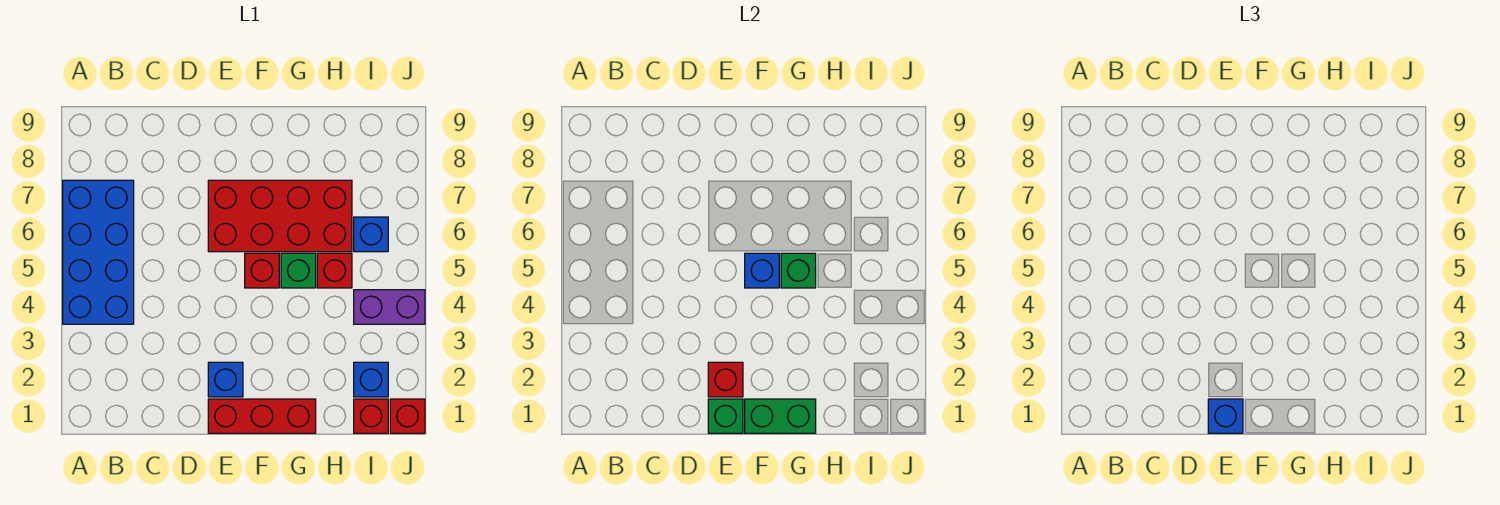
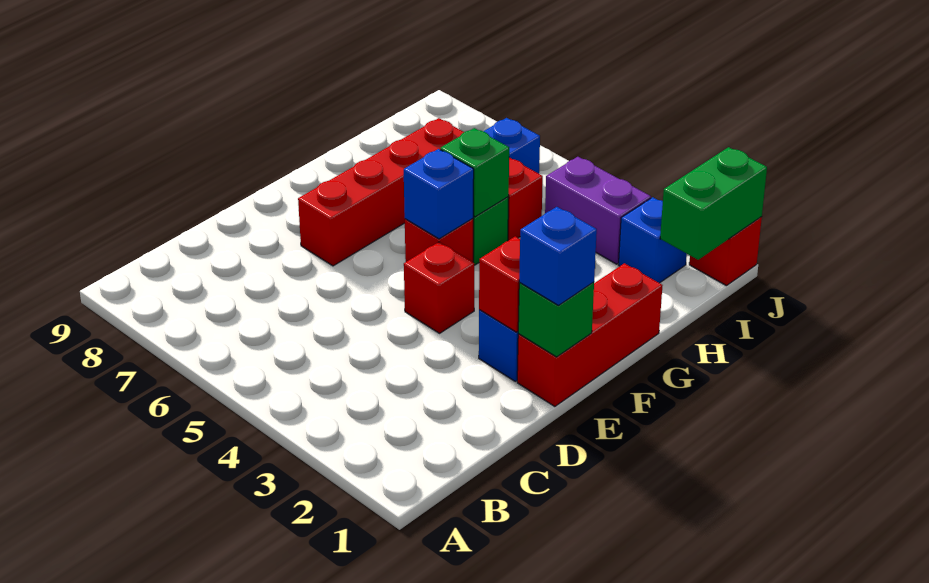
blue 2x4 brick [63,180,134,324] -> none
red 2x4 brick [208,180,352,252] -> red 1x4 brick [298,118,464,266]
green 1x2 brick [745,399,816,433] -> green 1x2 brick moved to [660,147,767,260]
red 1x1 brick [354,399,388,433] -> red 1x1 brick moved to [404,242,474,333]
purple 1x2 brick [354,290,425,324] -> purple 1x2 brick turned to [545,157,651,264]

